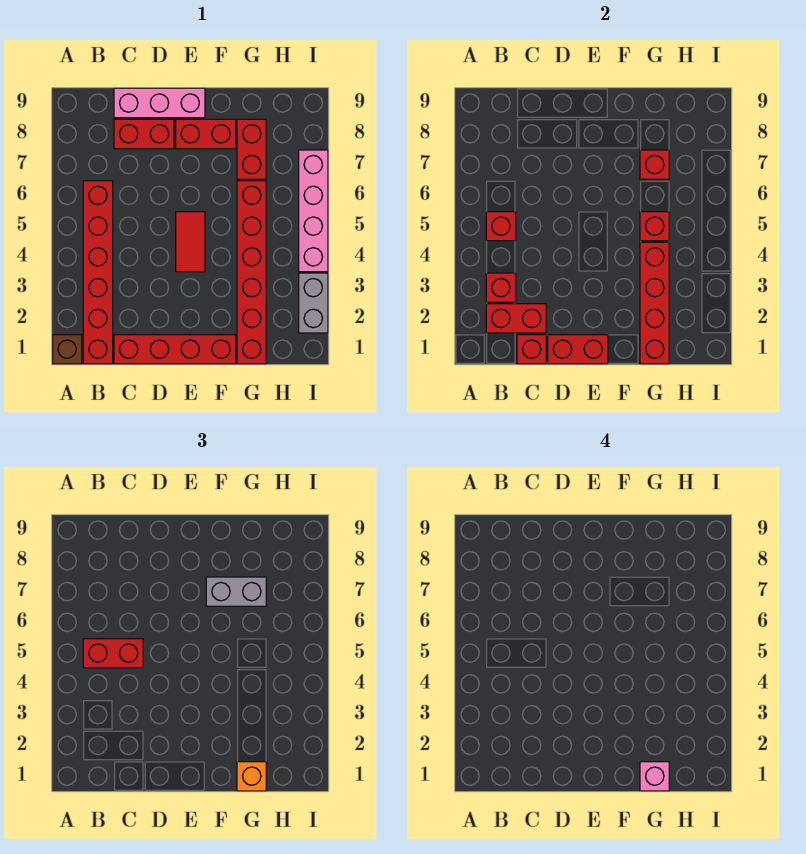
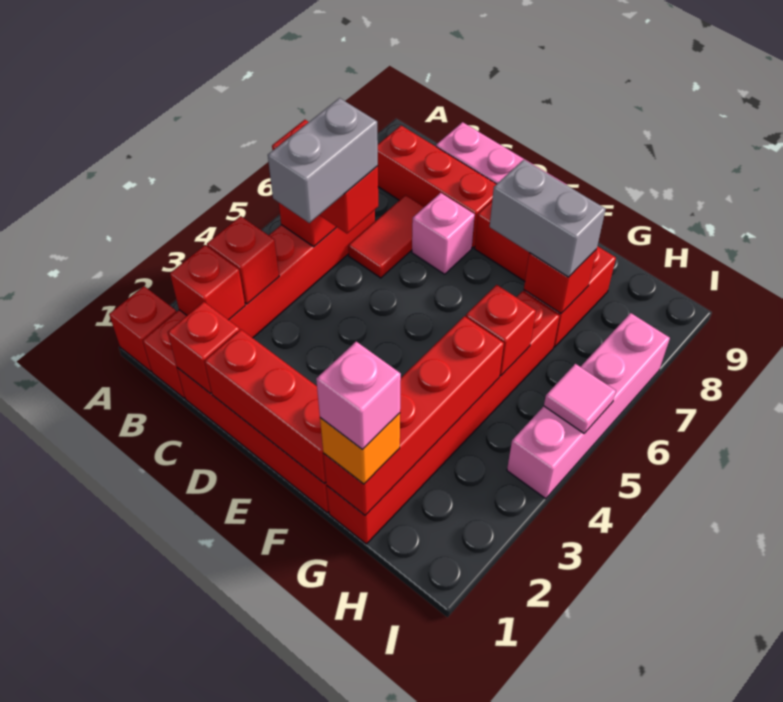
brown 1x1 brick [53,335,82,364] -> red 1x1 brick [109,286,176,371]
red 1x2 brick [486,304,546,333] -> red 1x1 brick [170,245,245,320]
red 1x2 brick [114,119,174,149] -> red 1x3 brick [378,126,496,248]
red 1x2 brick [548,335,608,364] -> red 1x3 brick [205,330,326,484]
none -> pink 1x1 brick [412,193,475,274]
red 1x2 tile [176,212,205,272] -> red 1x2 tile moved to [348,195,424,278]
grey 1x2 brick [299,273,328,333] -> grey 1x2 brick moved to [268,98,378,223]
none -> pink 1x1 tile [544,364,616,433]

